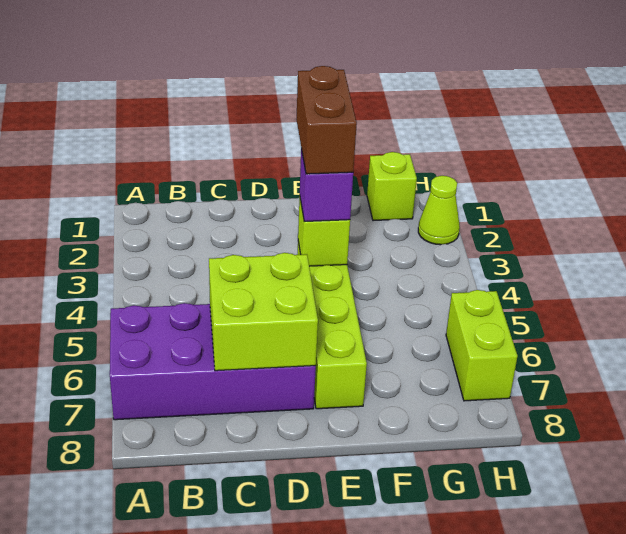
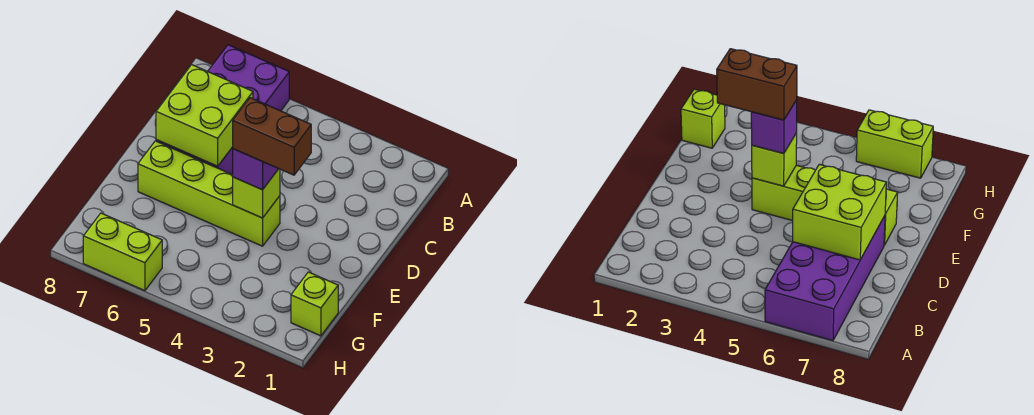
lime 1x1 cone [418,176,460,245] -> none

